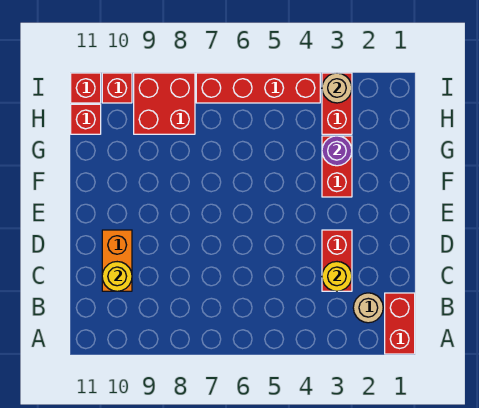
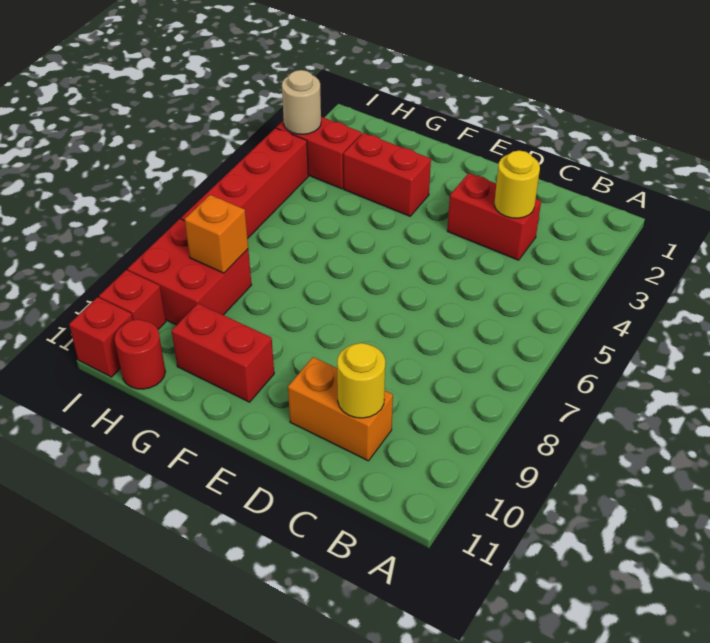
red 1x2 brick [385,293,415,354] -> red 1x2 brick moved to [172,304,274,402]
tan 1x1 round brick [353,293,383,323] -> none
purple 1x1 round brick [322,136,352,166] -> none
none -> orange 1x1 brick [185,195,248,273]
red 1x1 brick [71,104,101,134] -> red 1x1 round brick [115,319,166,389]

